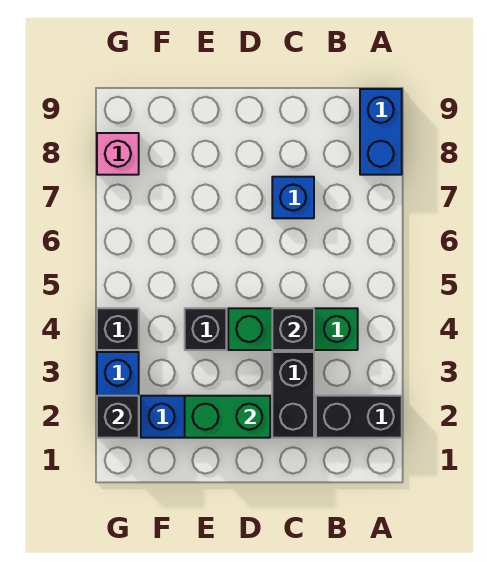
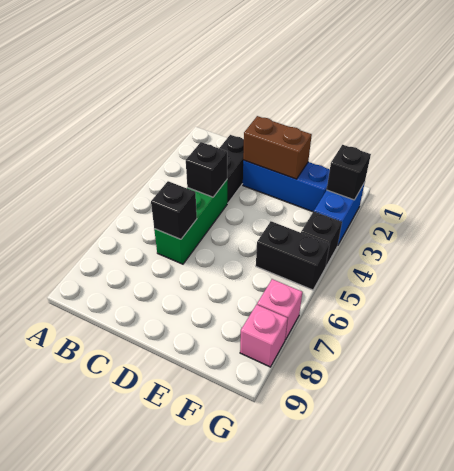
black 1x2 brick [316,396,402,438] -> black 1x2 brick moved to [256,221,330,290]
blue 1x2 brick [360,89,402,175] -> none
green 1x3 brick [228,308,358,350] -> green 1x3 brick turned to [154,180,227,264]
blue 1x1 brick [272,177,314,218] -> none
green 1x2 brick [185,396,270,438] -> brown 1x2 brick [243,116,312,179]
black 1x1 brick [185,308,226,350] -> black 1x1 brick moved to [151,181,197,239]
none -> pink 1x1 brick [257,279,302,340]

